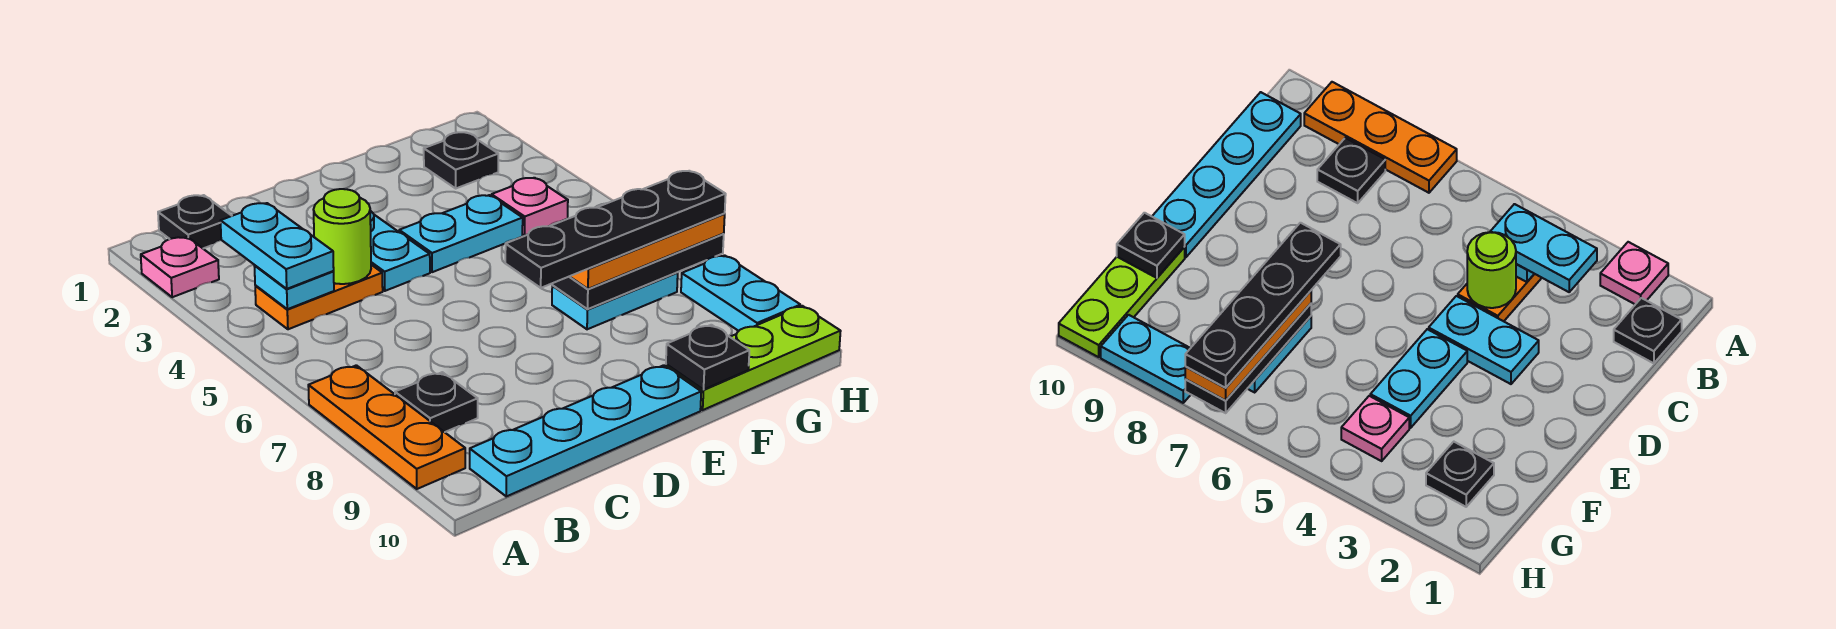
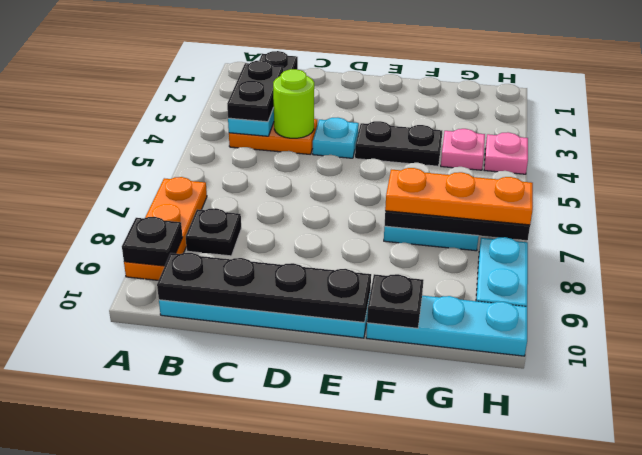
pink 1x1 plate [141,237,219,297] -> pink 1x1 plate moved to [484,132,528,174]
cyan 1x2 plate [221,203,334,289] -> black 1x2 plate [227,60,283,122]
cyan 1x2 plate [370,211,430,291] -> cyan 1x1 plate [313,118,359,158]
cyan 1x2 plate [399,195,523,272] -> black 1x2 plate [355,121,442,166]
black 1x4 plate [505,171,726,288] -> black 1x4 plate moved to [157,253,371,322]
lime 1x3 plate [666,306,841,410] -> cyan 1x3 plate [366,295,527,356]
black 1x1 plate [424,132,498,188] -> black 1x1 plate moved to [122,217,183,266]

